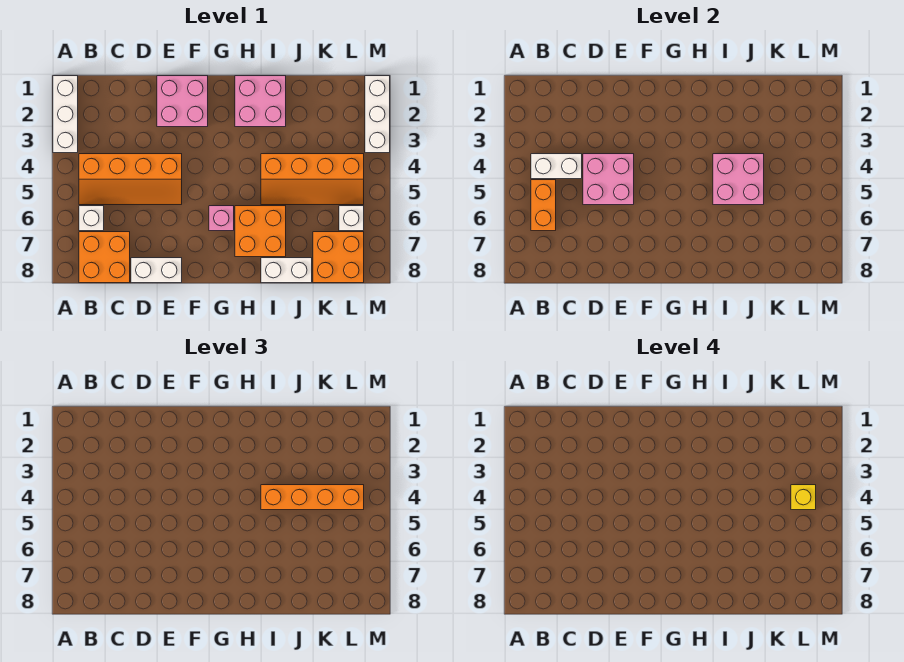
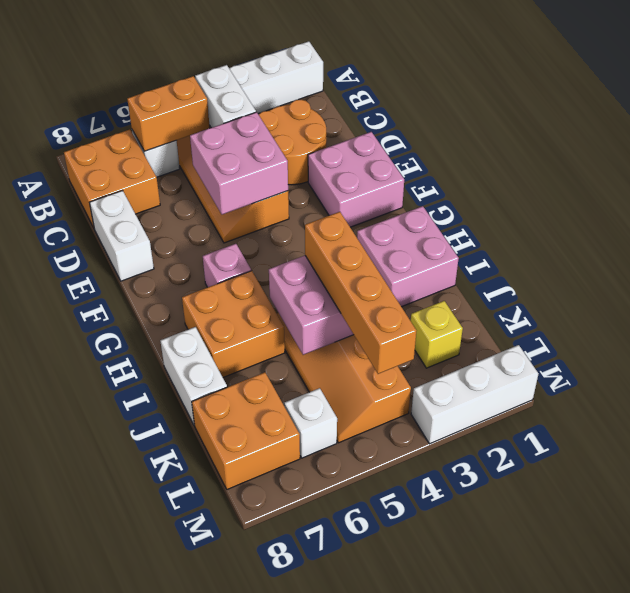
none -> orange 2x2 round brick [258,100,326,185]
yellow 1x1 brick [791,485,816,510] -> yellow 1x1 brick moved to [411,301,463,368]

